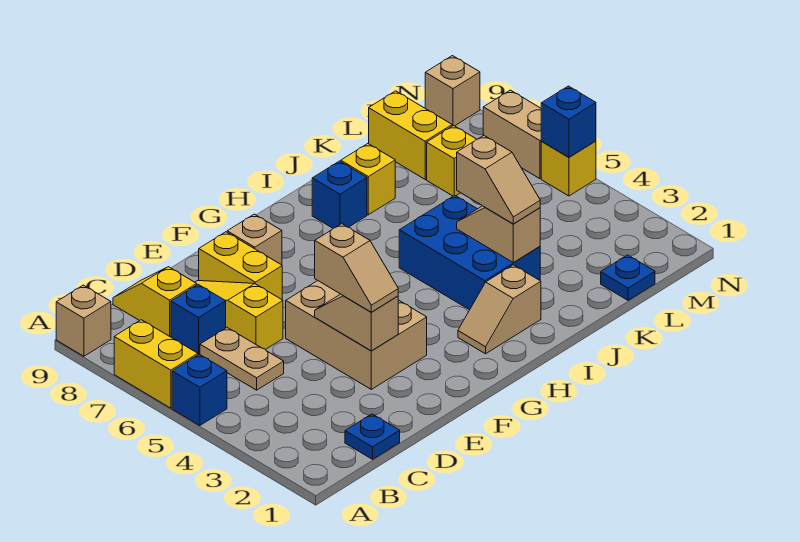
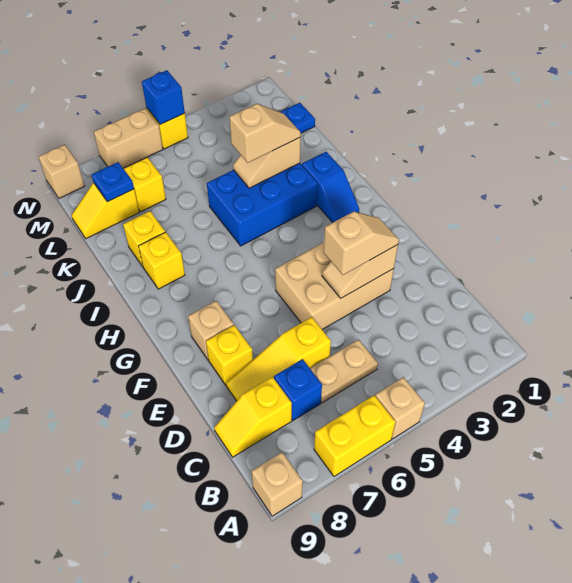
blue 1x1 brick [172,354,227,426] -> tan 1x1 brick [375,377,425,439]
blue 1x1 plate [345,414,400,459] -> blue 1x1 plate moved to [92,162,134,202]
yellow 1x2 brick [199,232,282,299] -> yellow 1x1 brick [206,325,253,385]
tan 1x2 slope [458,265,541,354] -> blue 1x2 slope [302,152,359,223]
blue 1x1 brick [312,161,367,228] -> yellow 1x1 brick [139,232,185,289]
yellow 1x2 brick [369,91,452,179] -> yellow 1x2 slope [71,183,139,239]

